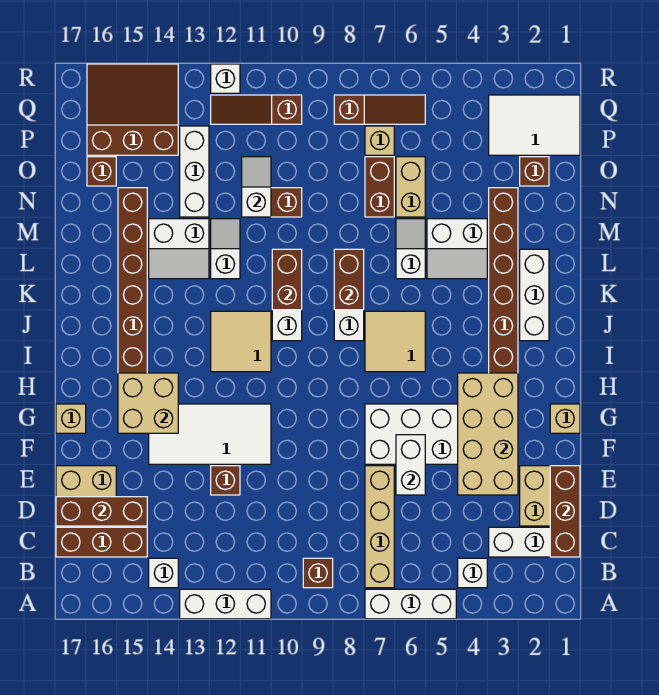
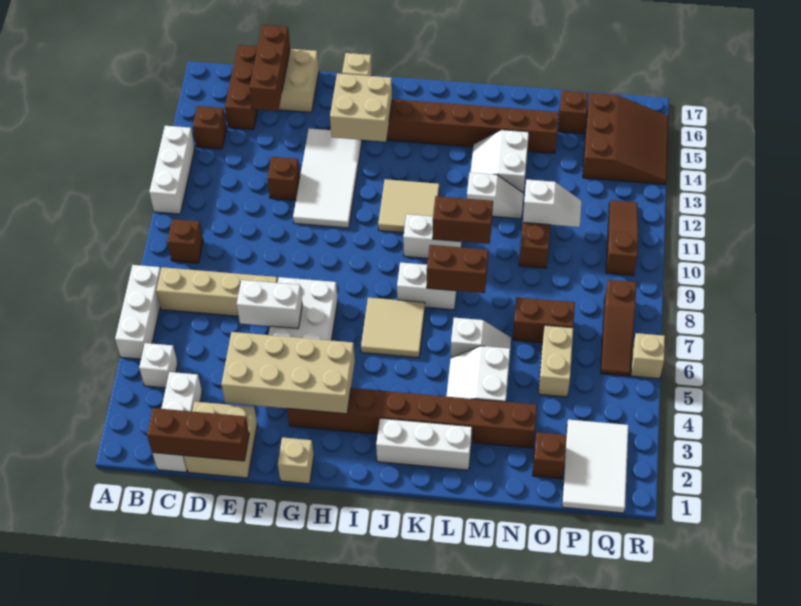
white 1x1 brick [149,558,178,588] -> brown 1x1 brick [193,106,227,149]
tan 1x2 brick [396,157,425,217] -> tan 1x2 brick turned to [539,325,573,397]
white 1x3 brick [180,126,209,217] -> none
tan 1x1 brick [365,126,394,155] -> tan 1x1 brick moved to [631,333,665,379]
white 1x1 brick [211,64,240,93] -> none

